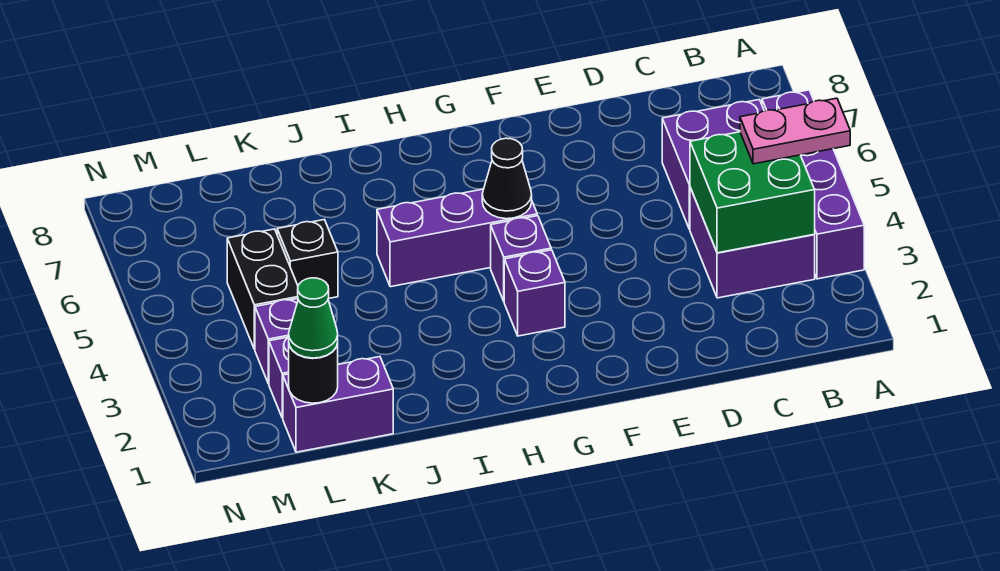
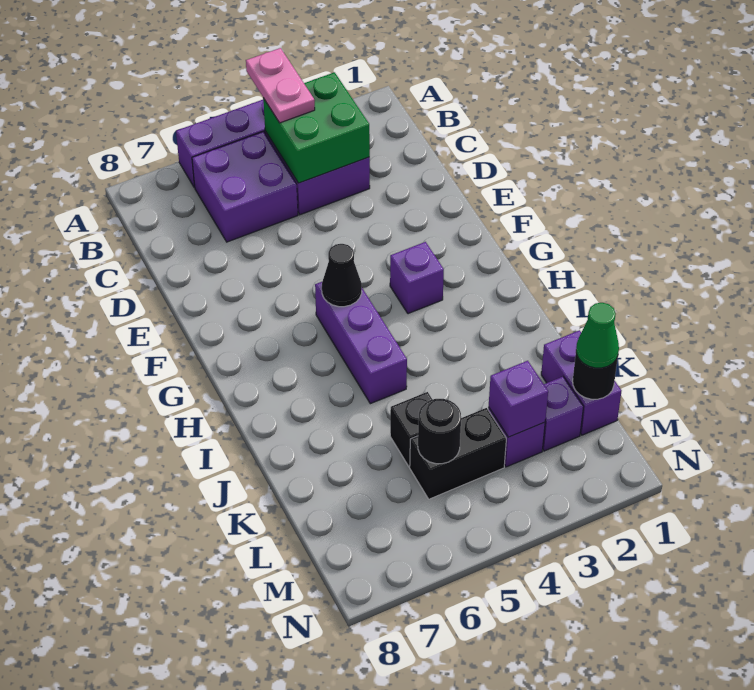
purple 1x1 brick [491,216,551,301] -> purple 1x1 brick moved to [489,361,548,437]
none -> black 1x1 round brick [418,399,461,464]

